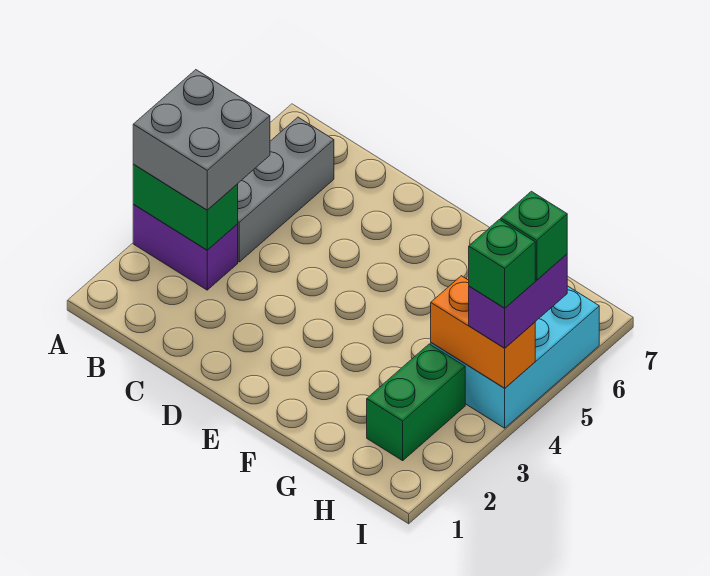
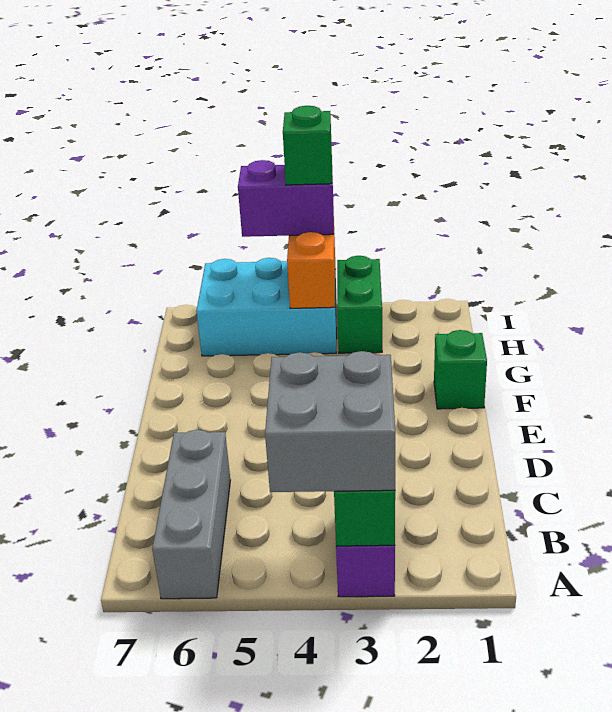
grey 1x3 brick [238,117,334,262] -> grey 1x3 brick turned to [152,430,230,599]
green 1x2 brick [367,344,465,461] -> green 1x2 brick turned to [337,256,382,353]
green 1x1 brick [501,191,567,280] -> green 1x1 brick moved to [434,330,487,409]

